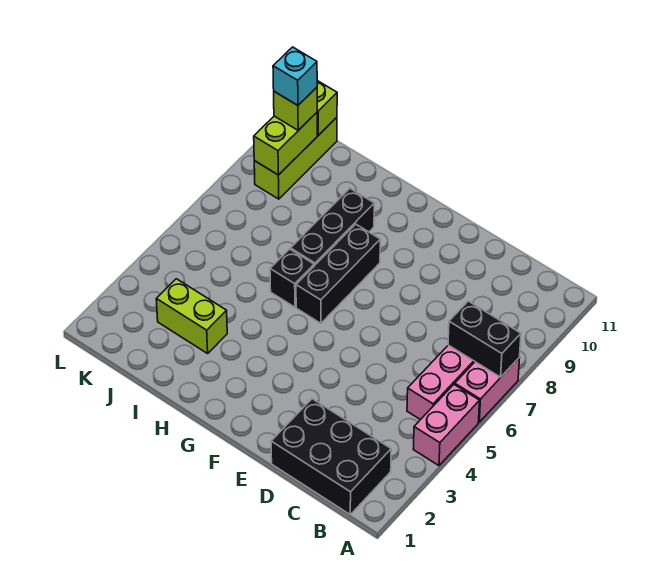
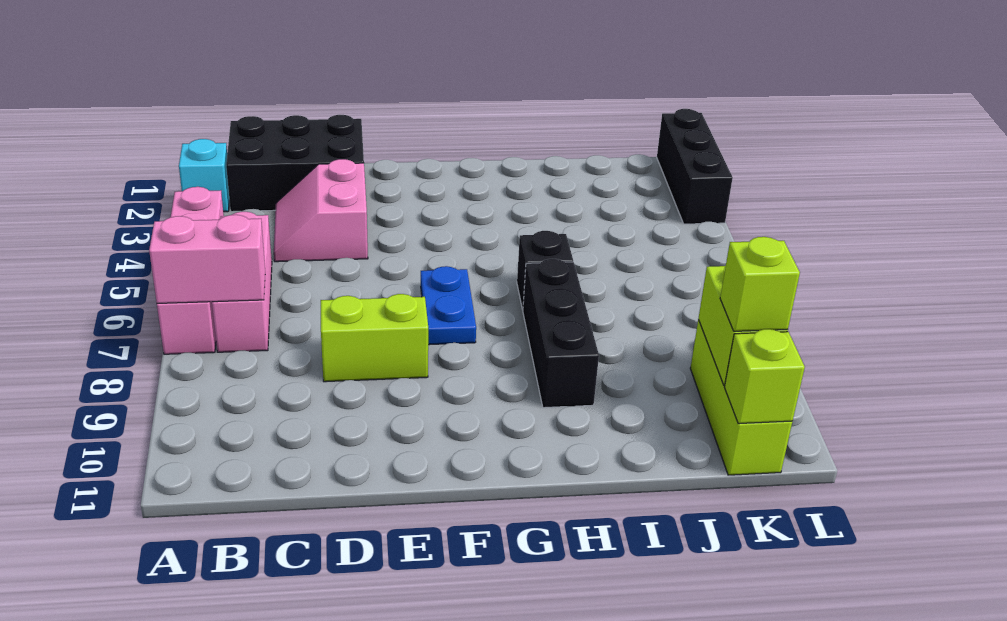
black 1x2 brick [448,301,521,377] -> pink 1x2 brick [149,215,265,303]
none -> pink 2x2 slope [274,159,368,262]
none -> blue 1x2 plate [421,266,476,345]
black 1x3 brick [296,224,380,323] -> black 1x3 brick moved to [657,109,733,224]
lime 1x2 brick [156,279,227,353] -> lime 1x2 brick moved to [321,294,428,382]
cyan 1x1 brick [273,47,317,105] -> cyan 1x1 brick moved to [179,139,229,212]

